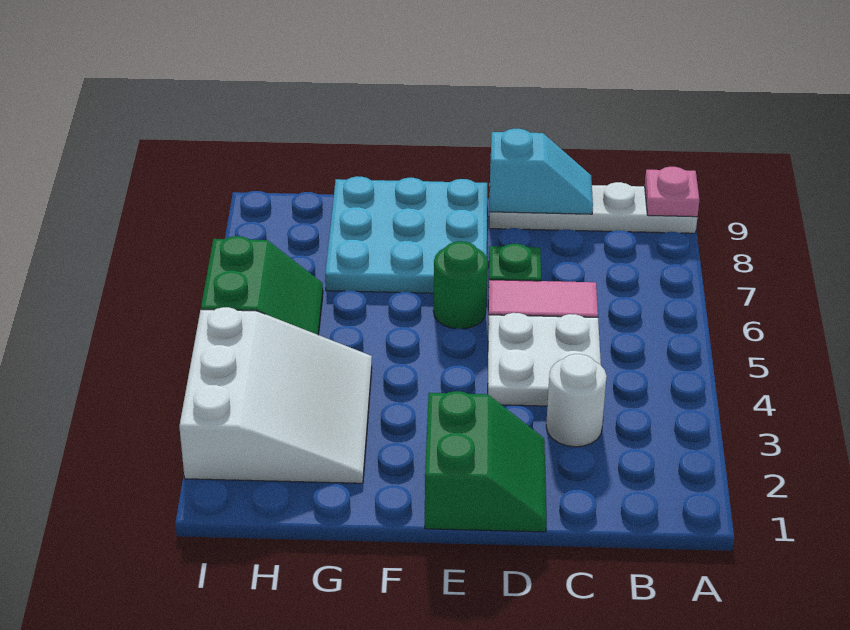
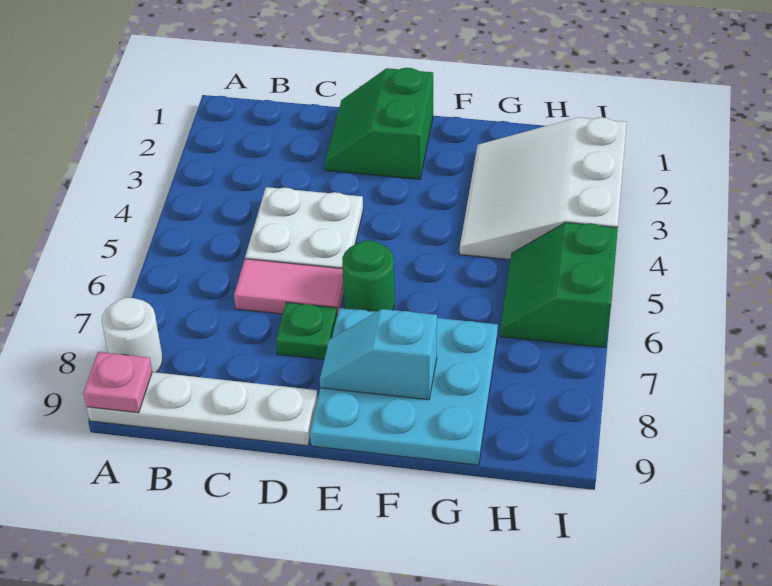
white 1x1 round brick [546,354,607,447] -> white 1x1 round brick moved to [102,297,163,372]
cyan 1x2 slope [490,129,593,214] -> cyan 1x2 slope moved to [320,309,437,400]

